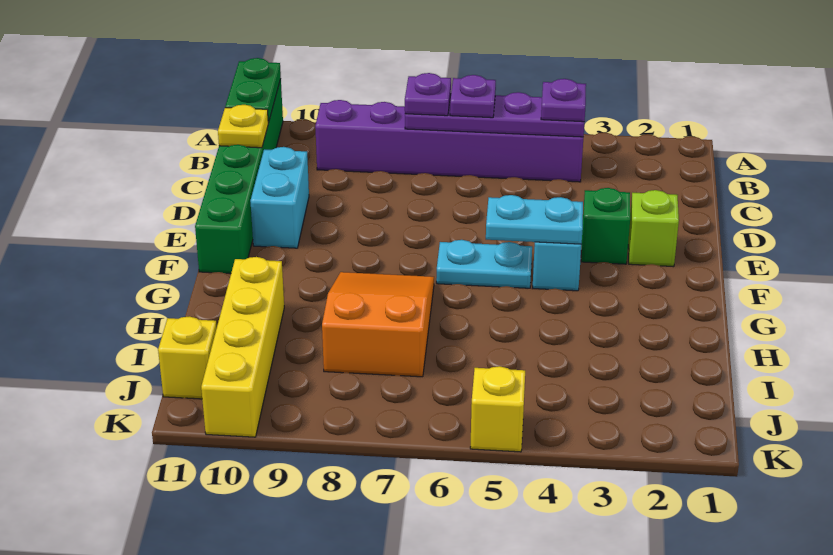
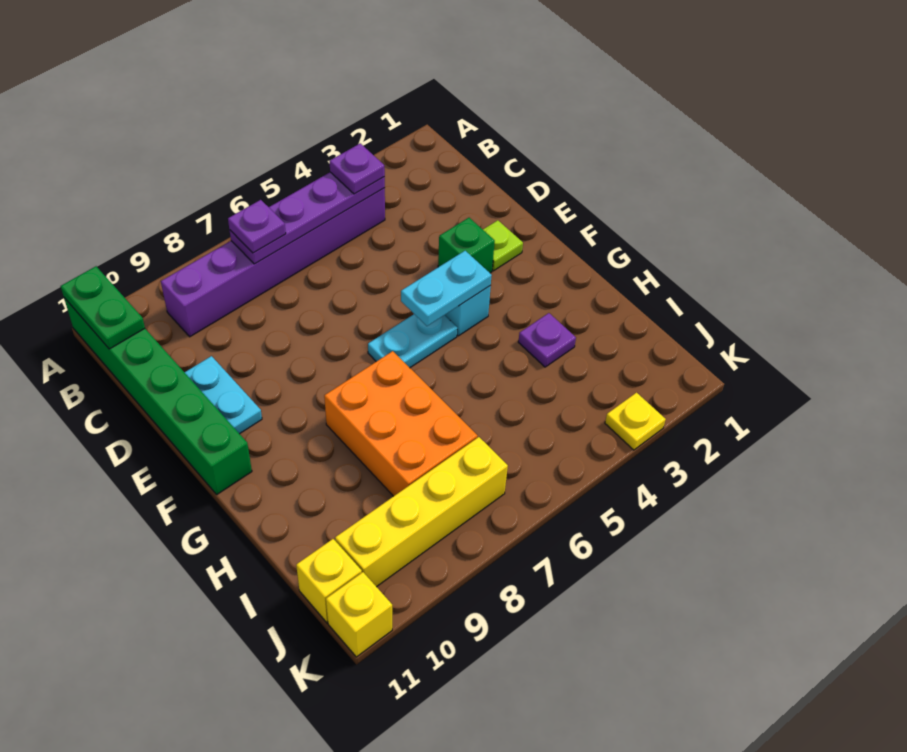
purple 1x1 plate [450,75,496,118] -> purple 1x1 plate moved to [518,313,576,367]
yellow 1x1 plate [218,105,268,148] -> yellow 1x1 plate moved to [605,393,666,450]
cyan 1x2 brick [250,147,309,248] -> cyan 1x2 plate [185,356,262,434]
lime 1x1 brick [628,190,679,267] -> lime 1x1 plate [483,220,523,271]
orange 2x3 slope [322,272,434,377] -> orange 2x3 brick [324,351,477,496]
yellow 1x4 brick [201,257,284,437] -> yellow 1x4 brick turned to [335,437,508,587]
yellow 1x1 brick [470,366,525,452] -> yellow 1x1 brick moved to [326,572,392,657]

